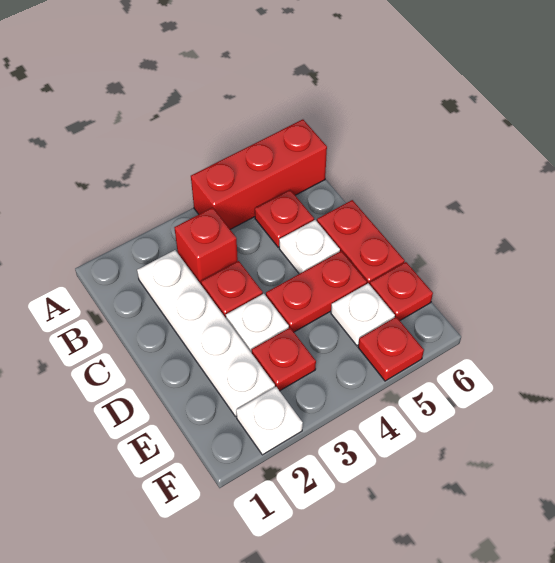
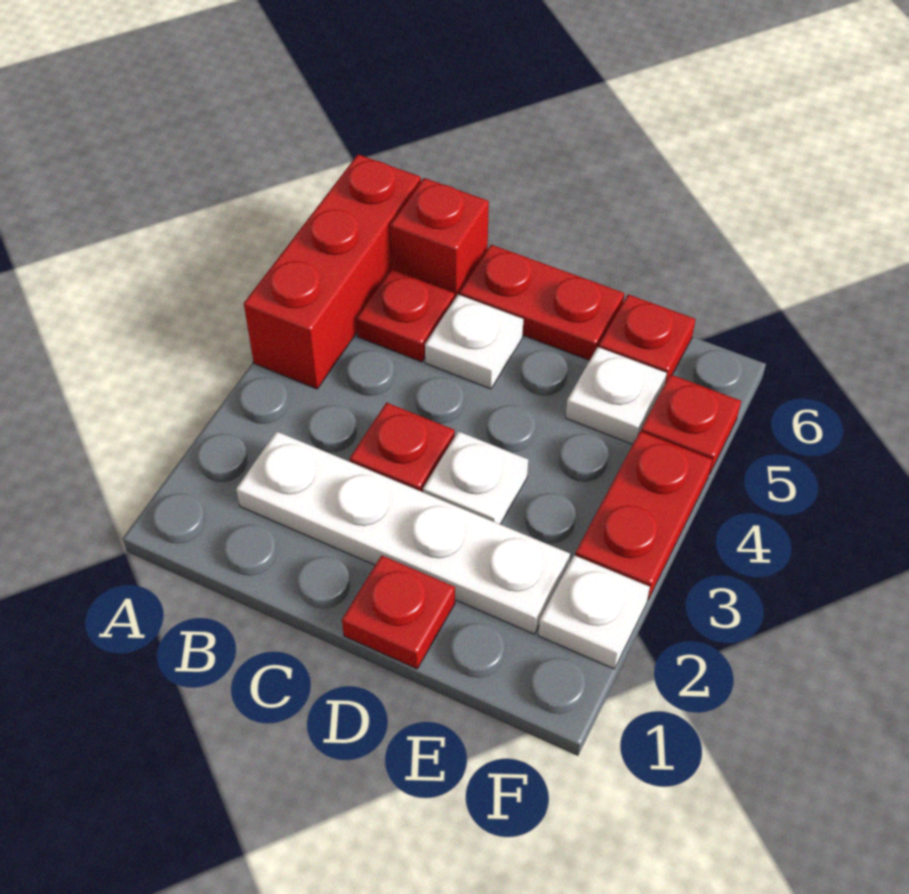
red 1x1 brick [174,207,238,284] -> red 1x1 brick moved to [390,178,489,298]
red 1x2 plate [266,251,367,332] -> red 1x2 plate moved to [575,431,712,600]
red 1x1 plate [252,328,316,391] -> red 1x1 plate moved to [342,556,455,669]

